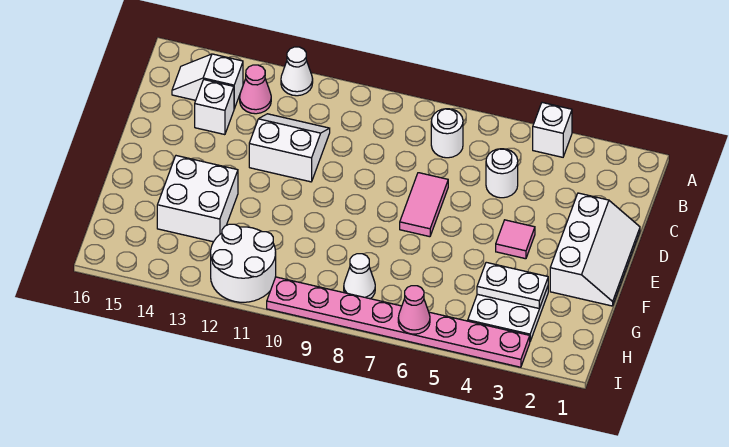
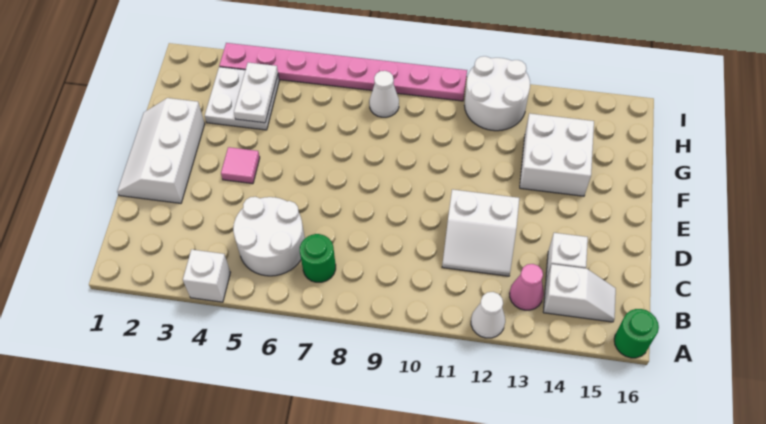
none -> green 1x1 round brick [614,309,659,358]
white 1x1 round brick [431,109,463,158] -> green 1x1 round brick [300,234,336,282]
white 1x1 round brick [486,149,518,198] -> white 2x2 round brick [233,197,305,276]
pink 1x2 tile [400,173,448,237] -> none
white 1x2 plate [477,262,548,308] -> white 1x2 plate turned to [234,63,278,123]
pink 1x1 cone [398,286,430,334] -> none

